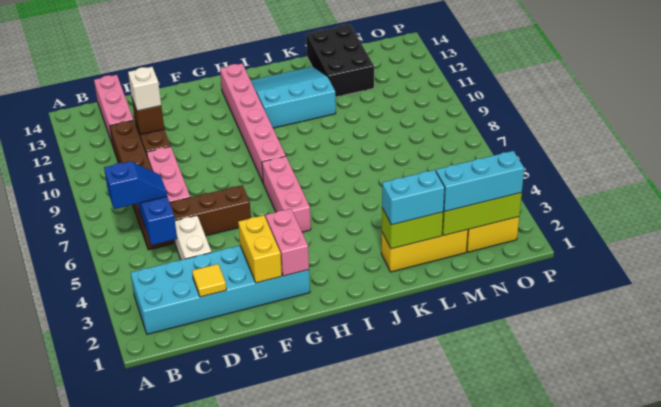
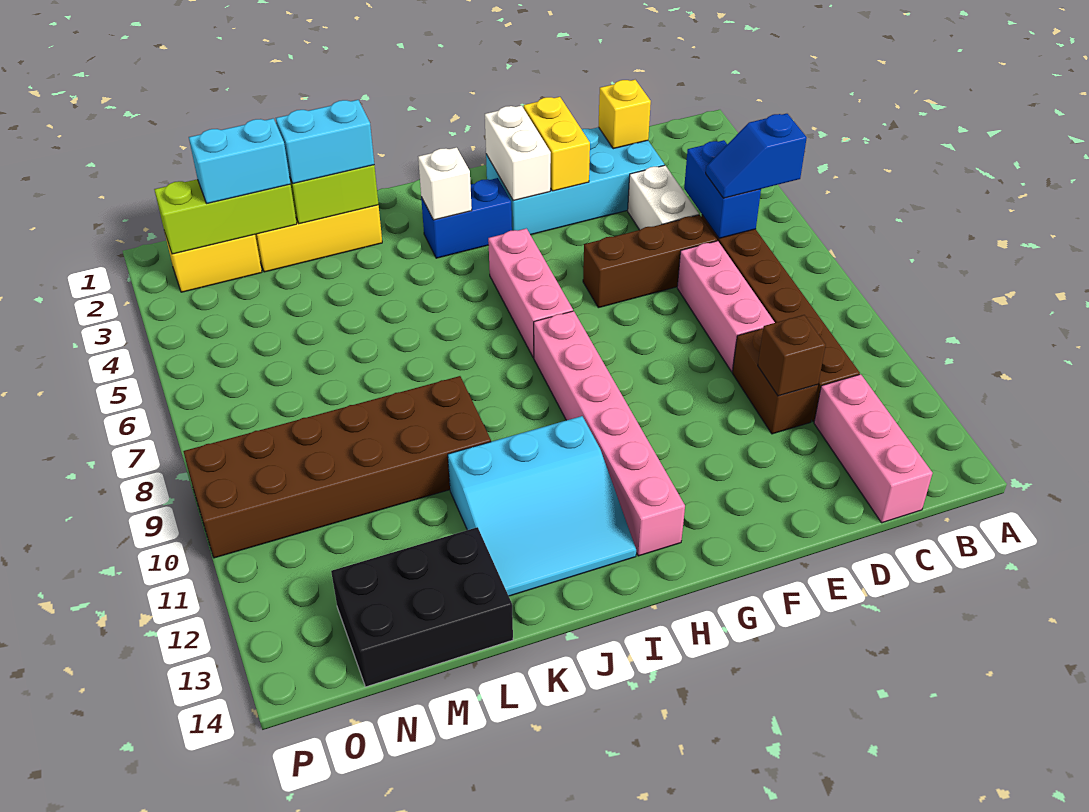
cyan 2x6 brick [131,246,310,334] -> cyan 2x4 brick [486,127,665,235]
yellow 1x1 tile [192,264,226,297] -> yellow 1x1 brick [598,80,651,149]
white 1x1 brick [128,67,161,111] -> white 1x1 brick moved to [418,147,472,220]
pink 1x2 brick [266,209,309,276] -> white 1x2 brick [485,105,551,201]
none -> blue 1x2 brick [421,178,512,258]
none -> brown 2x6 brick [183,376,491,558]
black 2x3 brick [306,25,374,97] -> black 2x3 brick turned to [331,527,513,687]
cyan 1x3 brick [436,151,524,211] -> cyan 1x2 brick [189,118,290,203]

